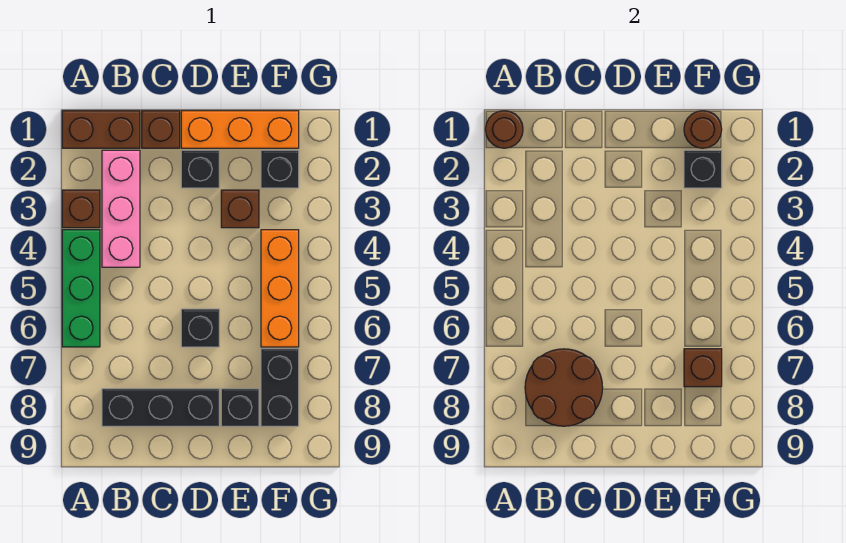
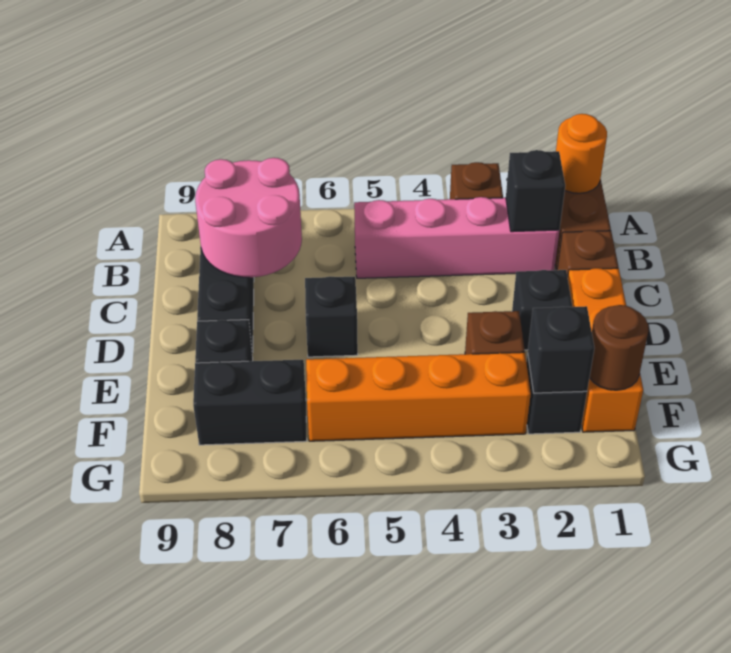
brown 1x1 round brick [485,111,523,148] -> orange 1x1 round brick [556,114,607,193]
green 1x3 brick [62,230,100,347] -> none
pink 1x3 brick [102,150,140,267] -> pink 1x4 brick [354,197,559,278]
none -> black 1x1 brick [506,150,565,232]
brown 2x2 round brick [525,349,603,426] -> pink 2x2 round brick [195,158,302,277]
orange 1x3 brick [261,230,299,347] -> orange 1x4 brick [306,352,531,441]
brown 1x1 brick [684,349,722,387] -> none

